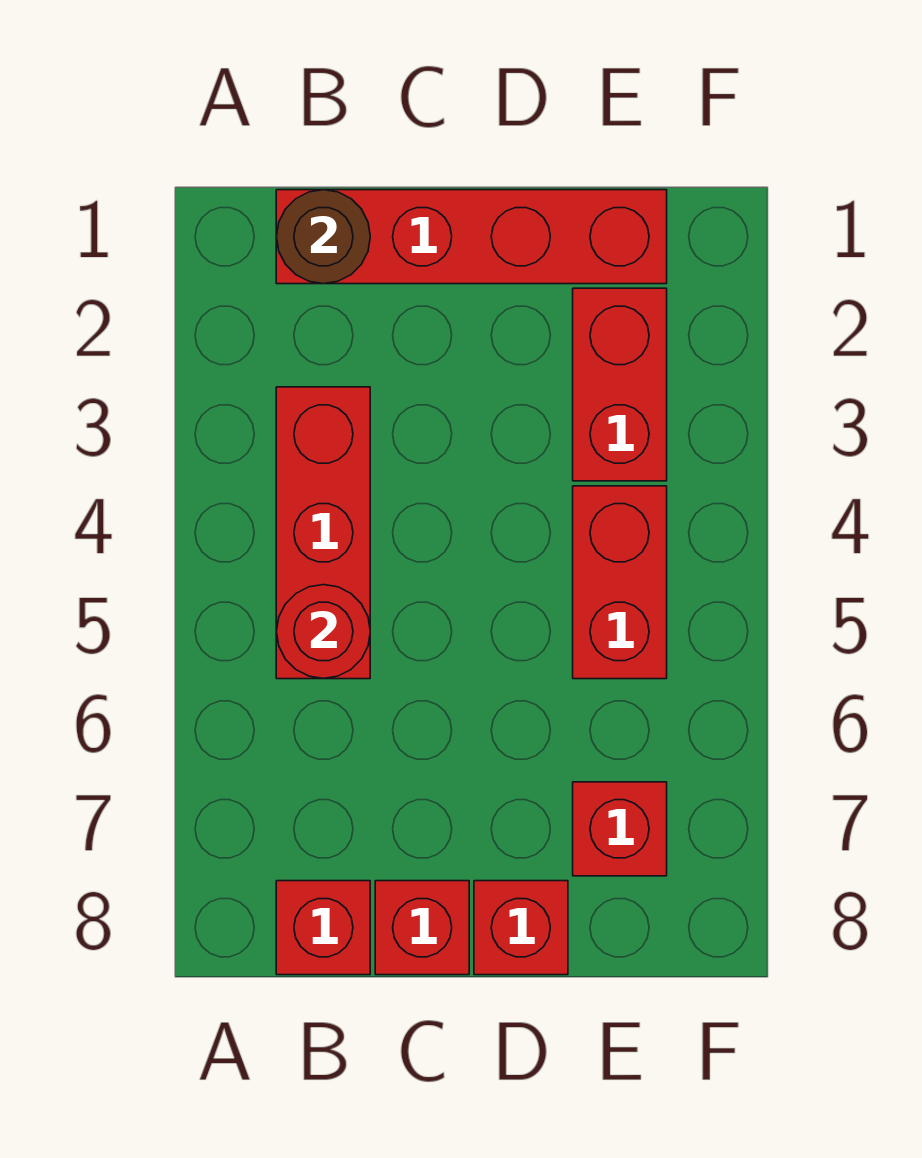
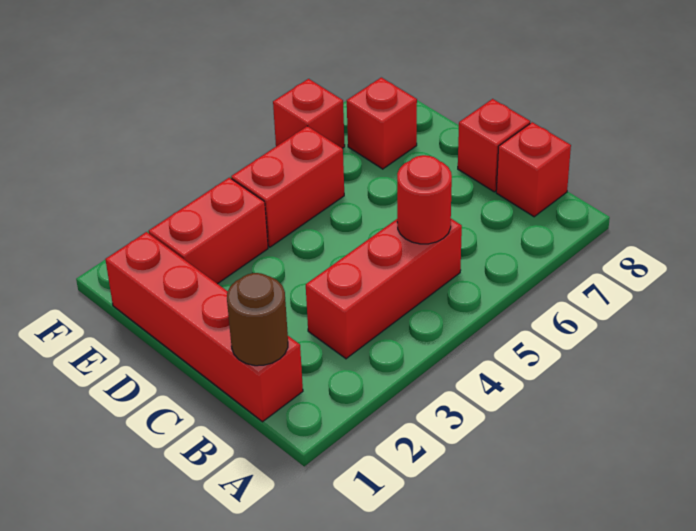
red 1x1 brick [474,881,568,975] -> red 1x1 brick moved to [273,79,345,148]

